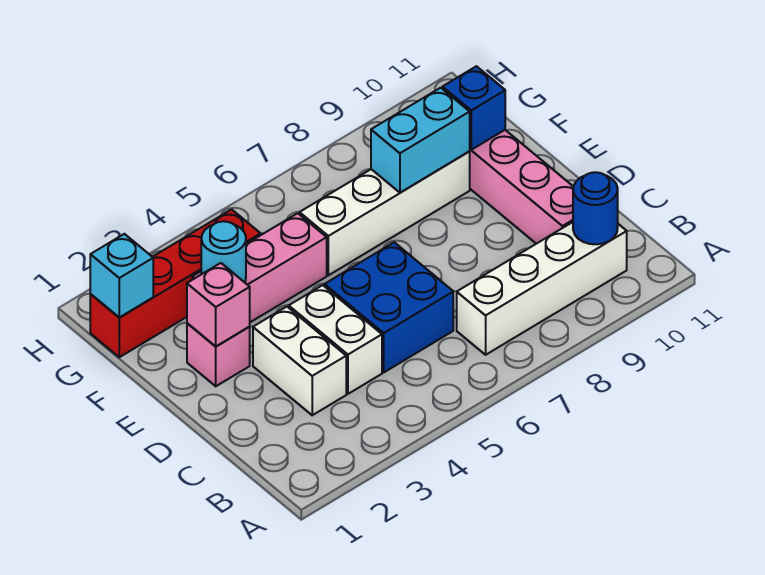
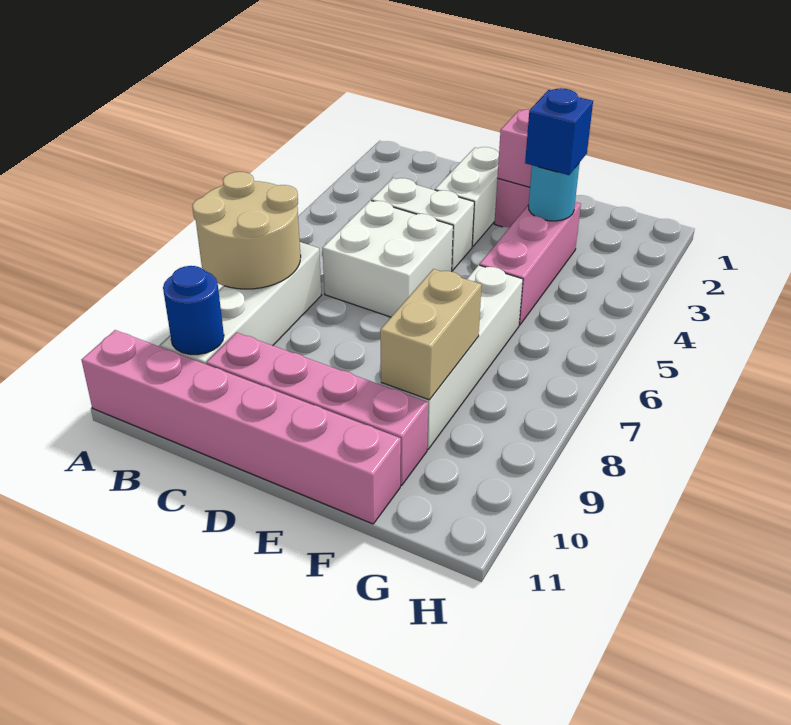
none -> tan 2x2 round brick [192,172,301,289]
none -> pink 1x6 brick [82,330,401,524]
white 1x2 brick [253,307,346,415] -> white 1x2 brick turned to [435,147,499,247]
blue 2x2 brick [324,242,453,372] -> white 2x2 brick [322,200,453,317]
cyan 1x2 brick [371,88,470,193] -> tan 1x2 brick [380,269,482,400]
blue 1x1 brick [442,66,505,150] -> blue 1x1 brick moved to [525,88,593,175]
red 1x4 brick [90,209,261,357] -> none
cyan 1x1 brick [90,234,153,318] -> none

